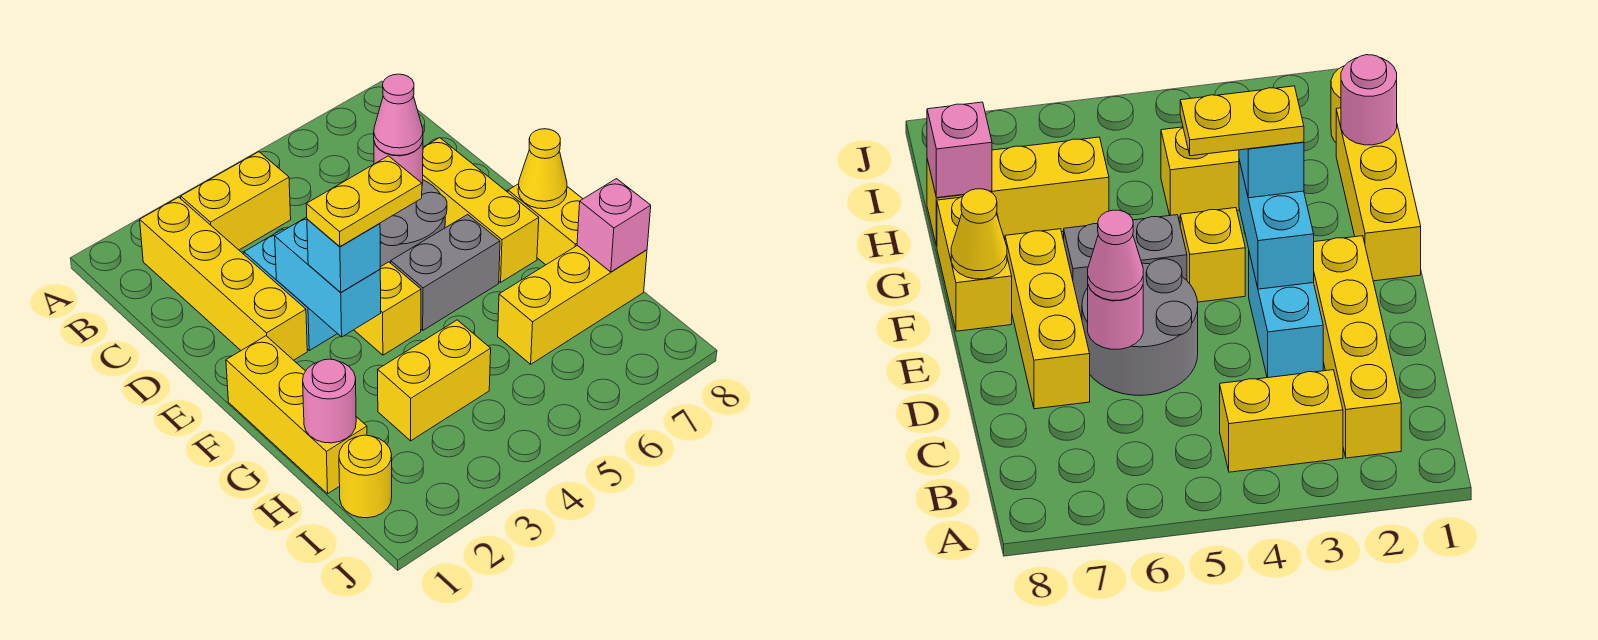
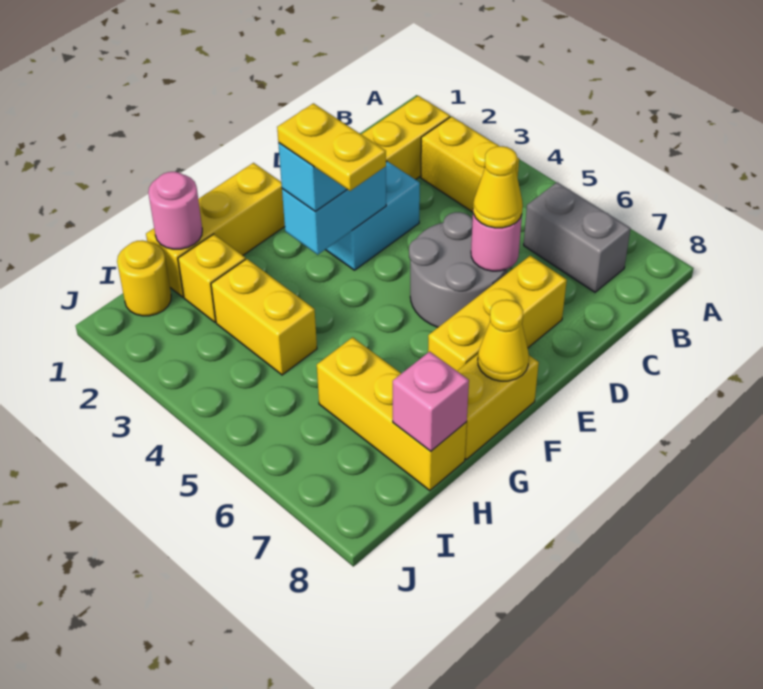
pink 1x1 cone [374,74,423,155] -> yellow 1x1 cone [473,146,523,228]
yellow 1x1 brick [354,262,421,355] -> yellow 1x1 brick moved to [178,234,246,322]
grey 1x2 brick [391,215,500,330] -> grey 1x2 brick moved to [524,182,631,292]

